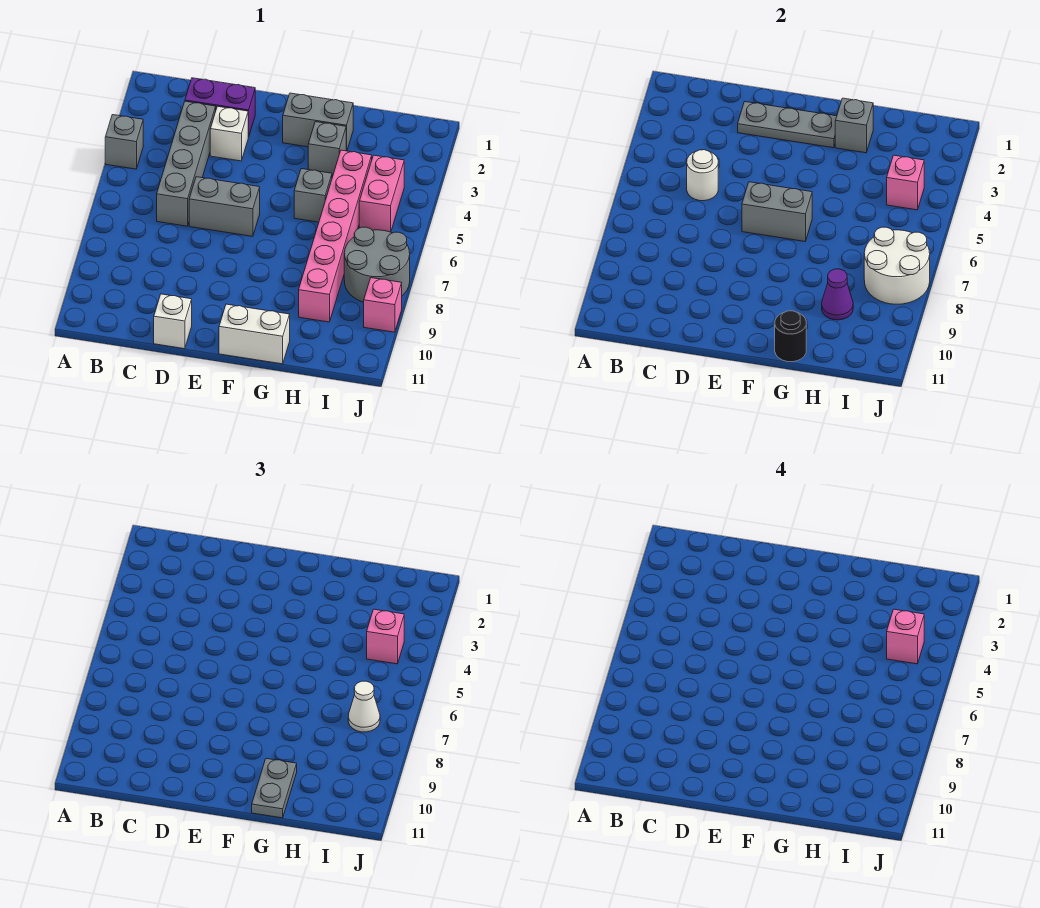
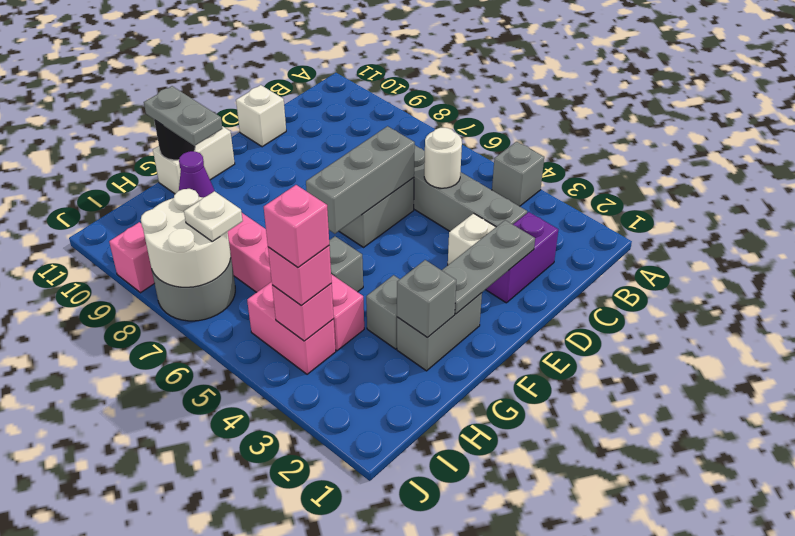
grey 1x2 brick [742,182,812,241] -> grey 1x3 brick [306,126,415,234]
white 1x1 cone [348,681,380,732] -> white 1x1 plate [184,191,243,242]

